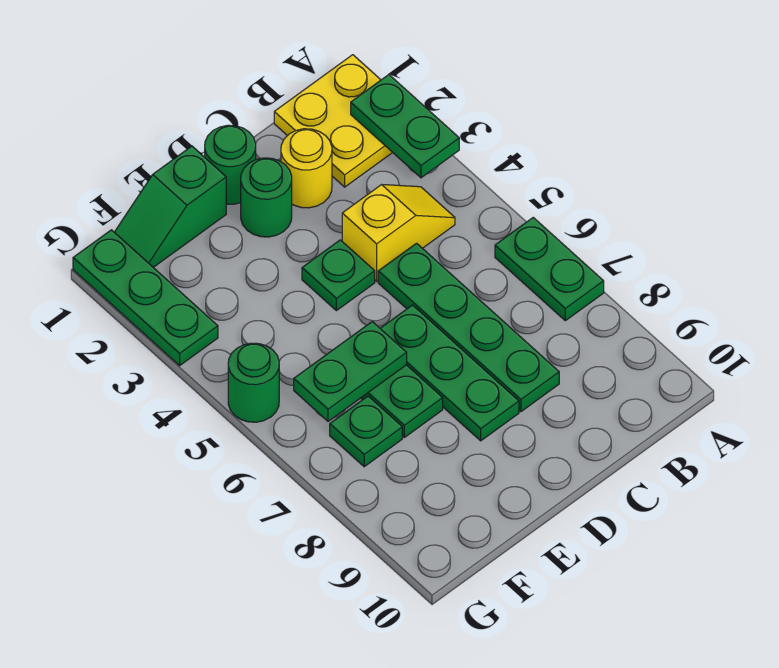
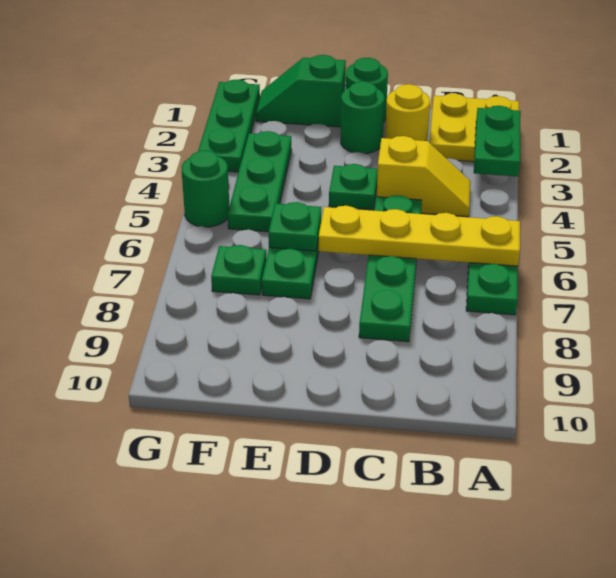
none -> yellow 1x4 plate [318,206,520,266]
green 1x3 plate [380,305,519,441] -> green 1x3 plate moved to [228,131,292,232]
green 1x2 plate [294,322,407,421] -> green 1x1 plate [269,202,321,251]

